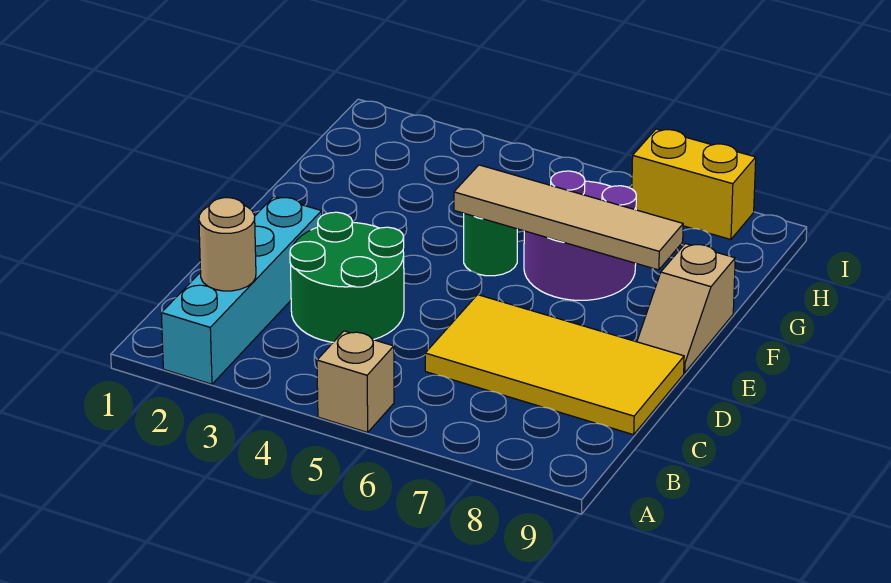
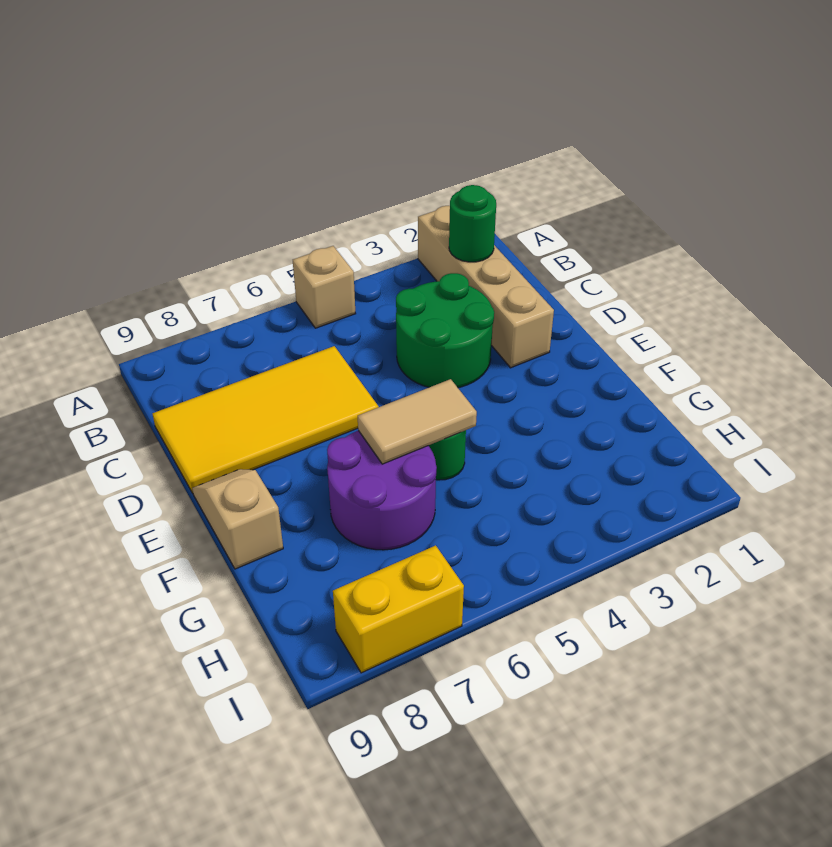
cyan 1x4 brick [161,197,322,384] -> tan 1x4 brick [418,206,554,368]
tan 1x1 round brick [199,198,256,291] -> green 1x1 round brick [449,185,496,262]
tan 1x4 tile [454,165,683,270] -> tan 1x2 tile [358,379,477,464]

